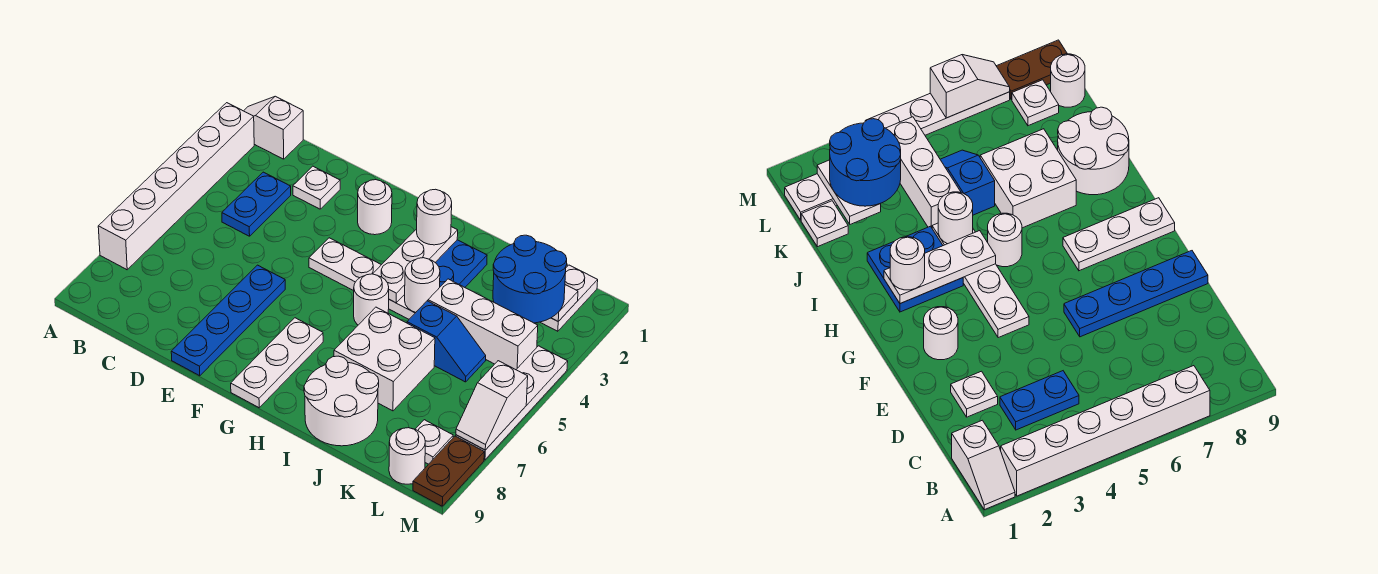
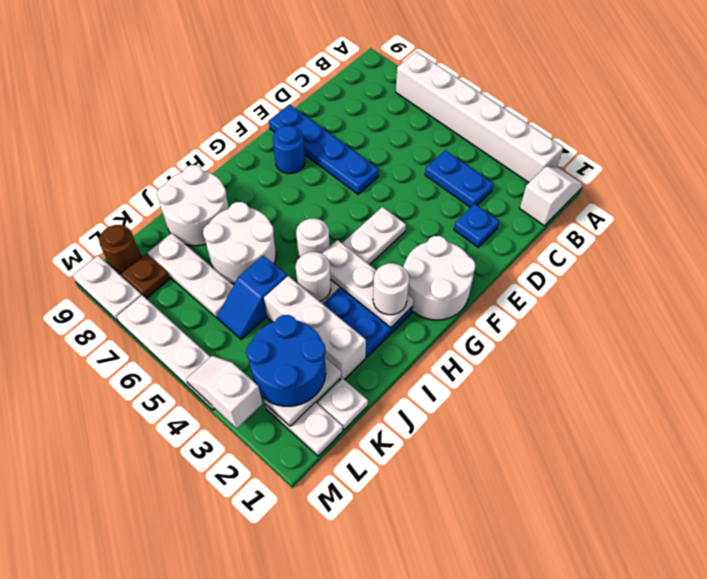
white 1x1 plate [293,166,340,209] -> blue 1x1 plate [454,204,499,247]
white 1x1 round brick [358,180,392,235] -> white 2x2 round brick [404,236,476,320]
none -> blue 1x1 round brick [273,126,305,174]
white 1x3 plate [231,318,323,408] -> white 1x3 plate moved to [148,233,233,318]
white 2x2 brick [334,307,435,411] -> white 2x2 round brick [203,202,276,284]
white 1x3 brick [428,279,538,370] -> white 1x3 brick turned to [264,276,366,380]
white 1x1 plate [415,420,453,464] -> brown 1x1 plate [121,254,170,299]
white 1x1 round brick [389,428,425,484] -> brown 1x1 round brick [99,225,141,274]
white 1x2 slope [456,361,528,450] -> white 1x2 slope moved to [186,356,263,428]
brown 1x2 plate [413,436,484,506] -> white 1x2 plate [73,256,142,322]

